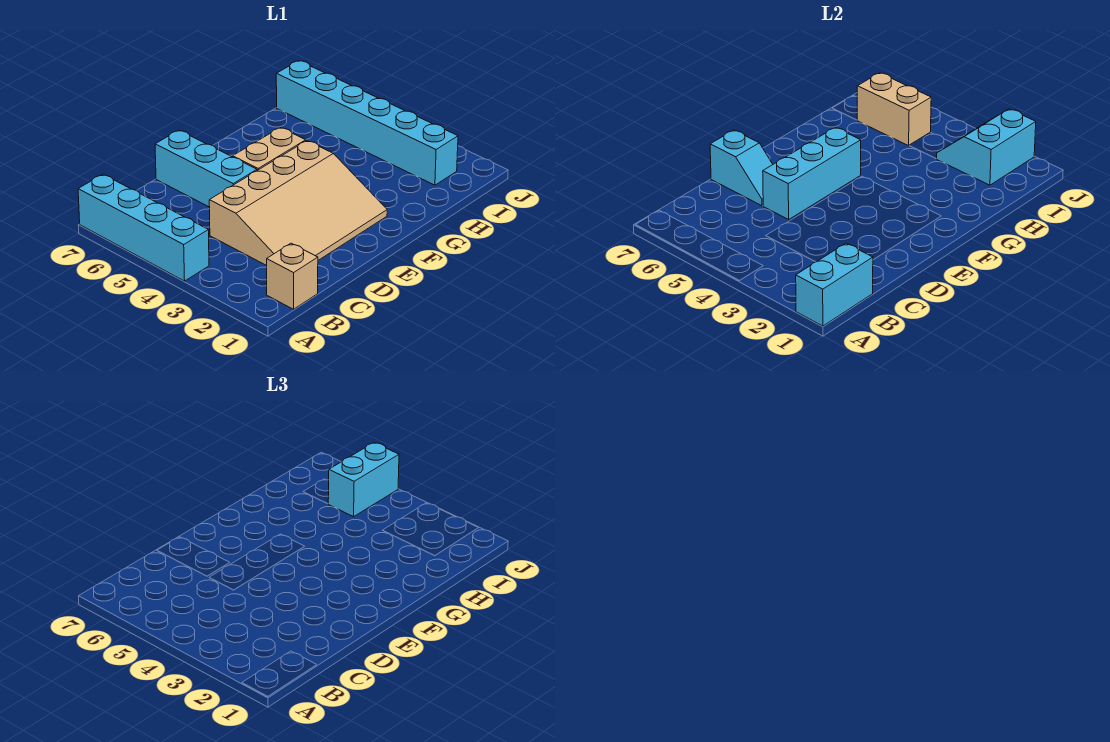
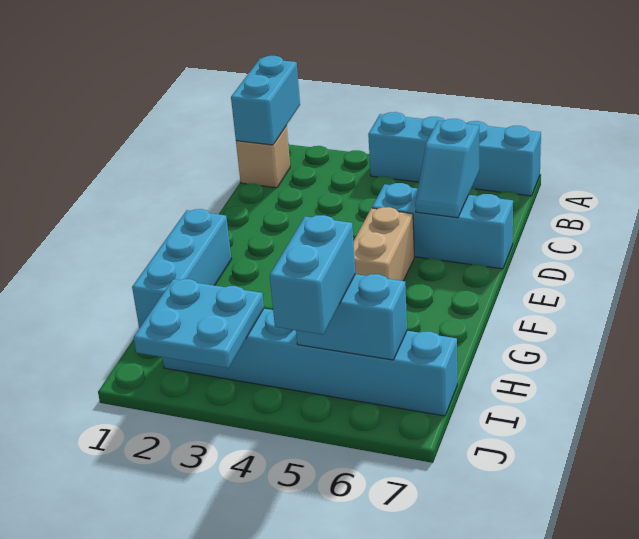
tan 3x4 slope [209,141,387,266] -> none
cyan 1x3 brick [763,127,861,219] -> cyan 1x3 brick moved to [132,209,231,328]
cyan 1x2 slope [710,130,773,206] -> cyan 1x2 slope turned to [415,119,479,218]
cyan 2x2 slope [937,109,1036,185] -> cyan 2x2 plate [134,279,264,368]
tan 1x2 brick [857,73,931,146] -> cyan 1x2 brick [296,274,407,360]

